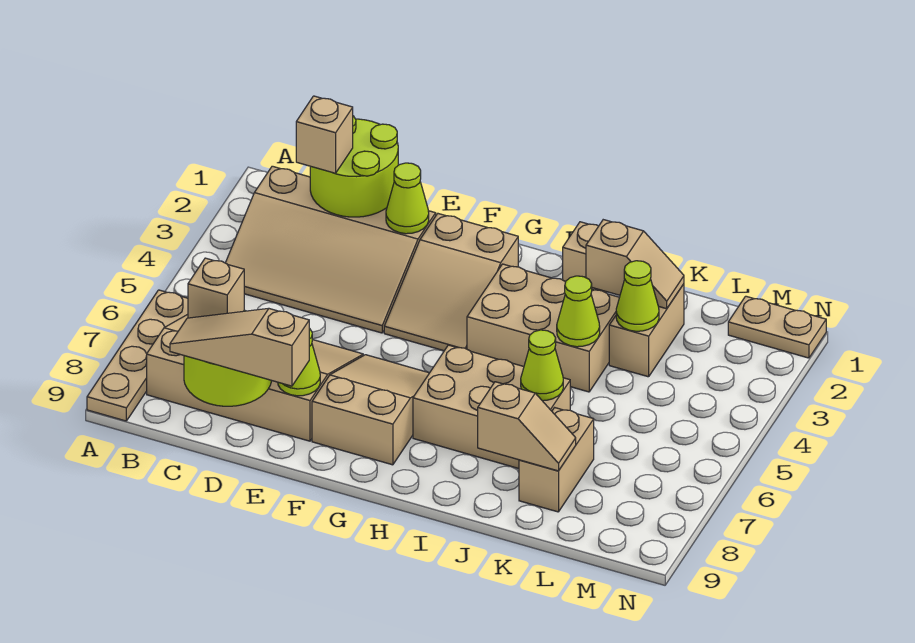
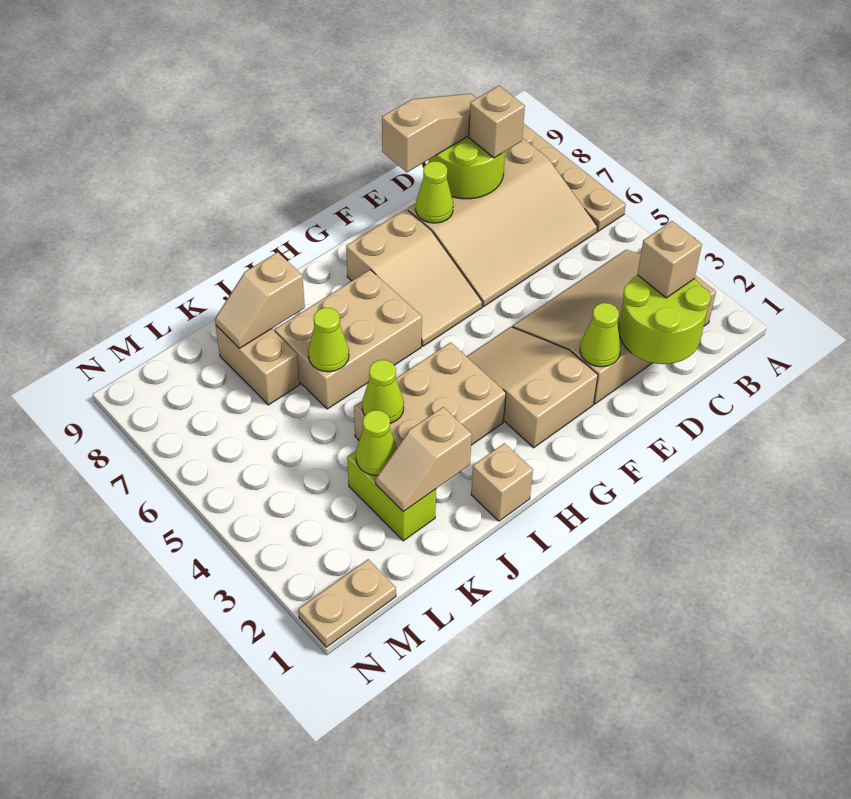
tan 1x2 brick [609,284,684,377] -> lime 1x2 brick [347,451,436,541]

